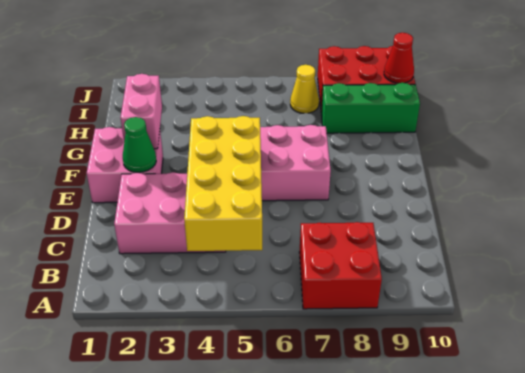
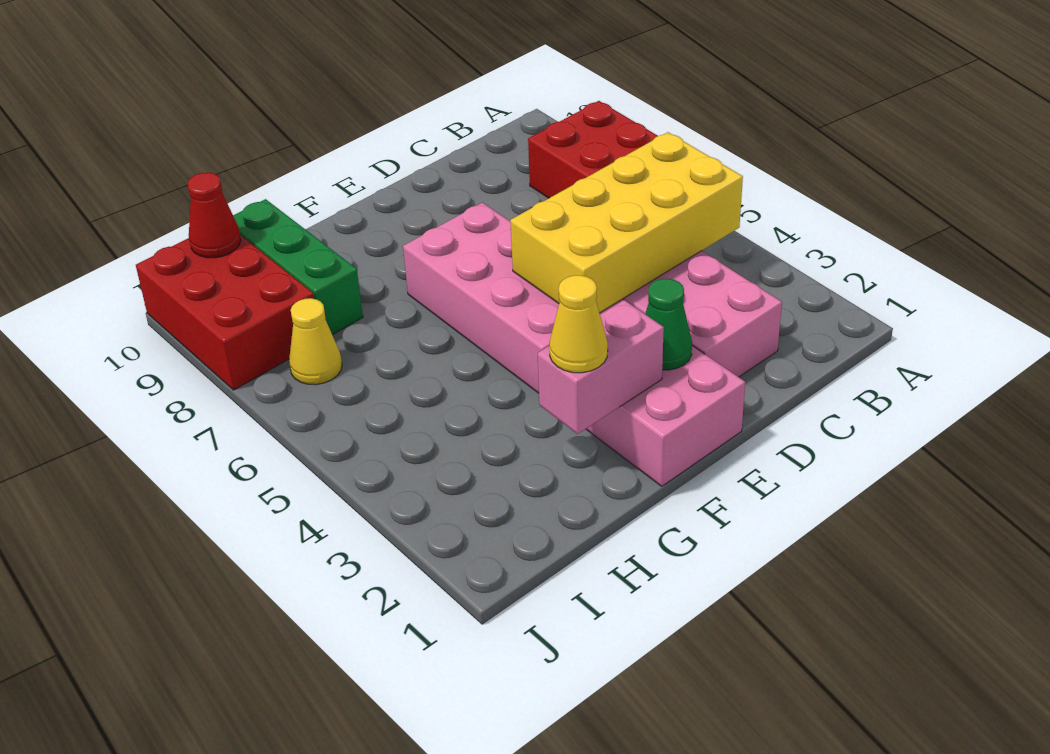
none -> yellow 1x1 cone [549,275,608,373]

